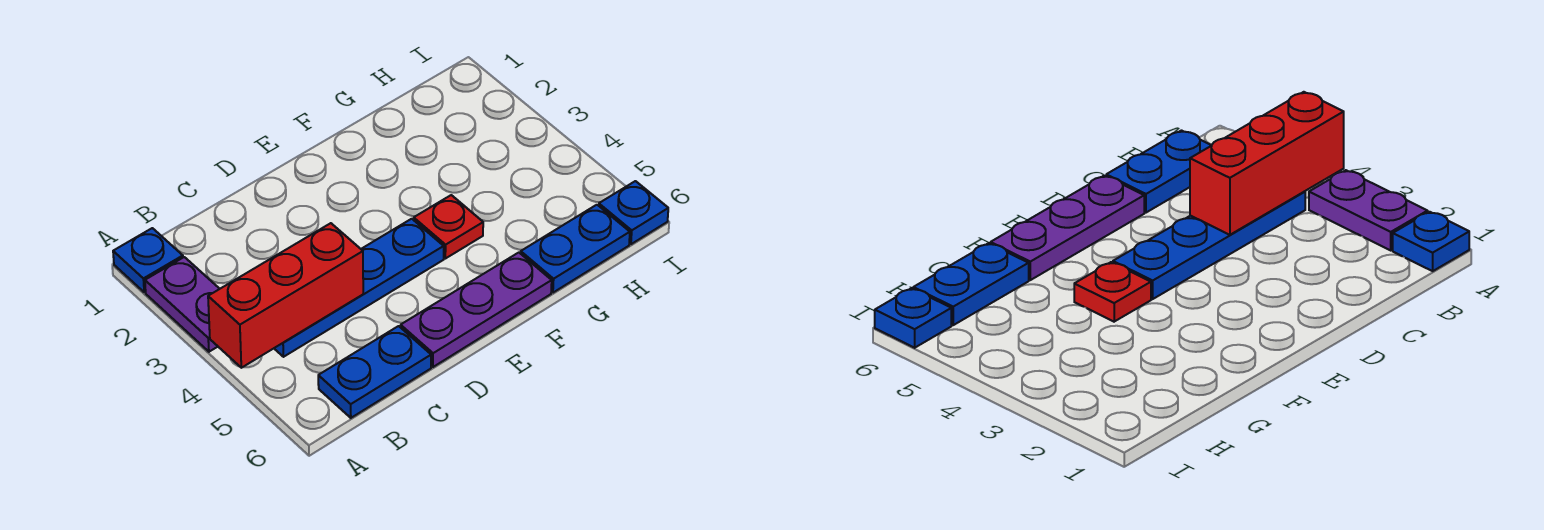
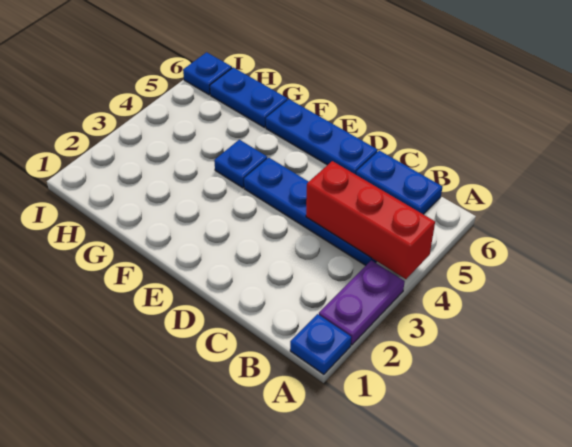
purple 1x3 plate [401,253,552,367] -> blue 1x3 plate [266,99,378,175]
red 1x1 plate [414,195,483,259] -> blue 1x1 plate [214,140,267,188]

